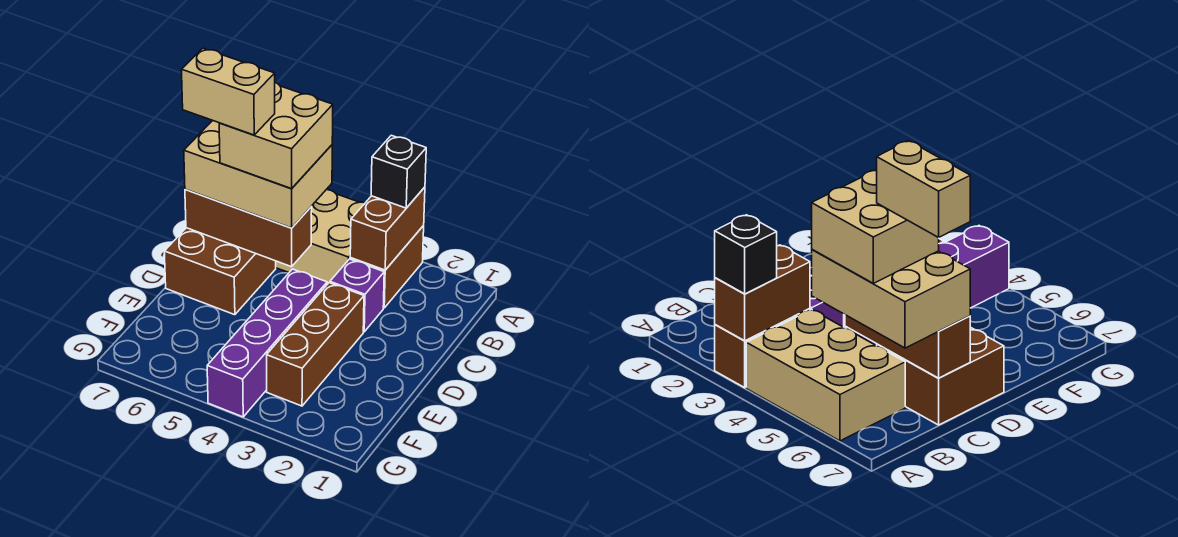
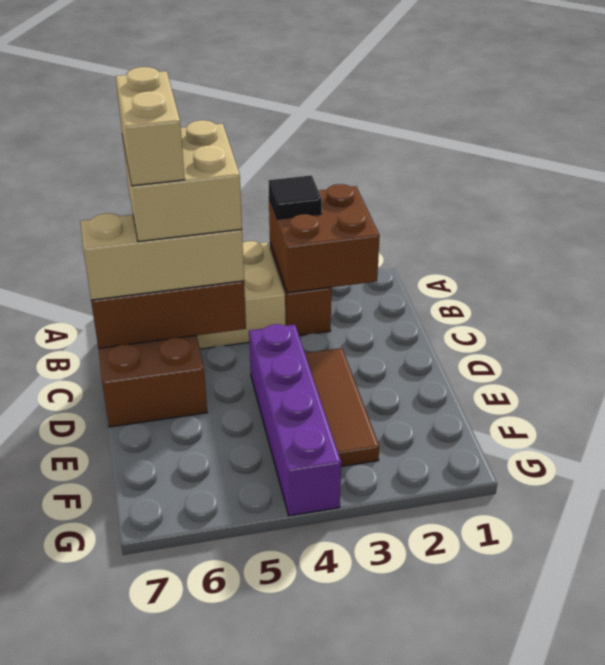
brown 1x2 brick [350,187,425,270] -> brown 2x2 brick [269,184,380,293]
black 1x1 brick [371,135,426,208] -> black 1x1 tile [268,175,322,219]
tan 2x3 brick [184,121,332,228] -> tan 1x3 brick [80,213,244,300]
purple 1x1 brick [330,259,384,332] -> none
tan 1x2 brick [182,48,275,135] -> tan 1x2 brick turned to [116,67,185,186]
brown 1x3 brick [267,283,364,406] -> brown 1x3 tile [305,348,379,466]

